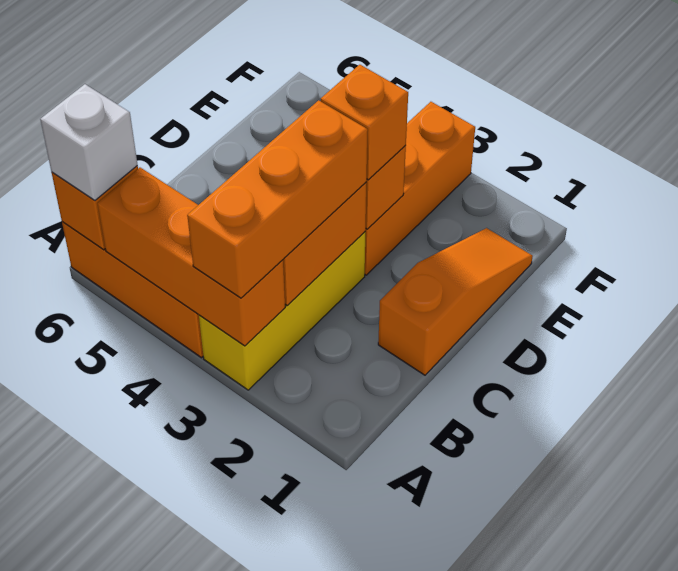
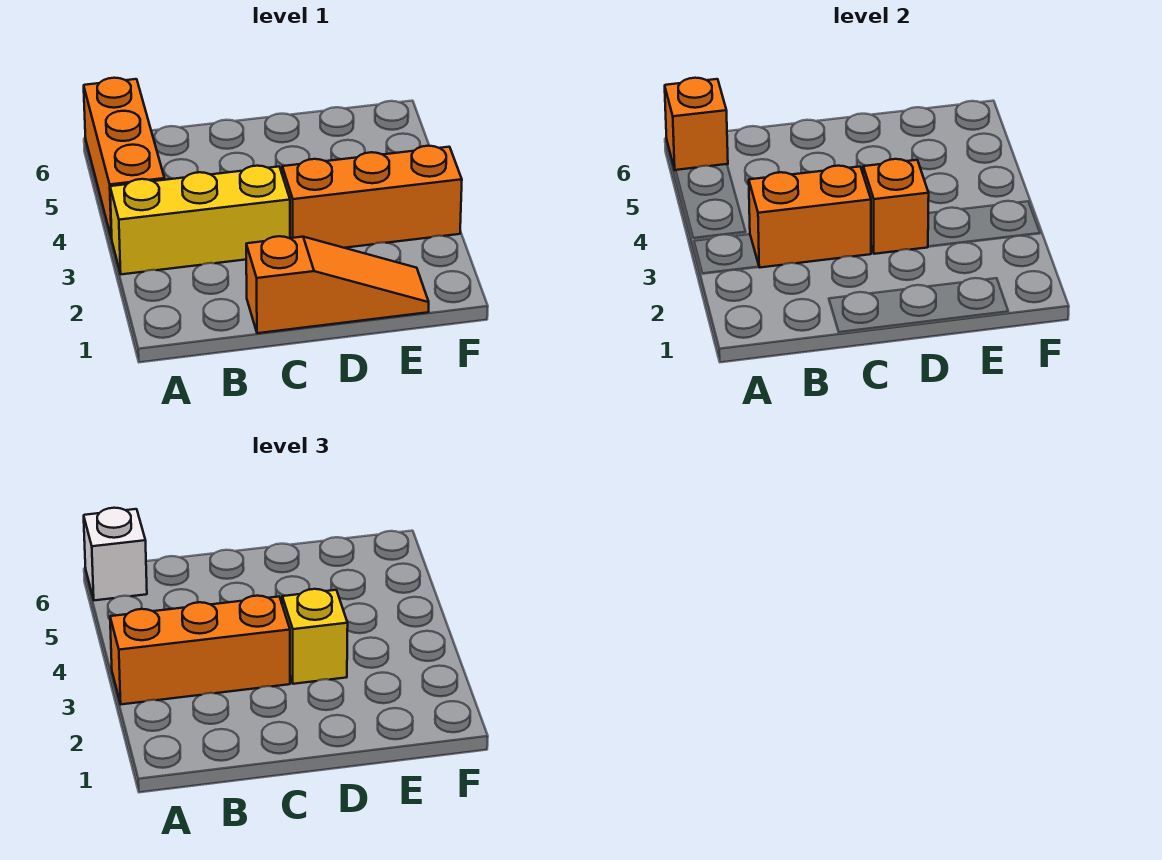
orange 1x3 brick [97,168,285,346] -> none
orange 1x1 brick [321,65,408,180] -> yellow 1x1 brick [282,589,348,684]

